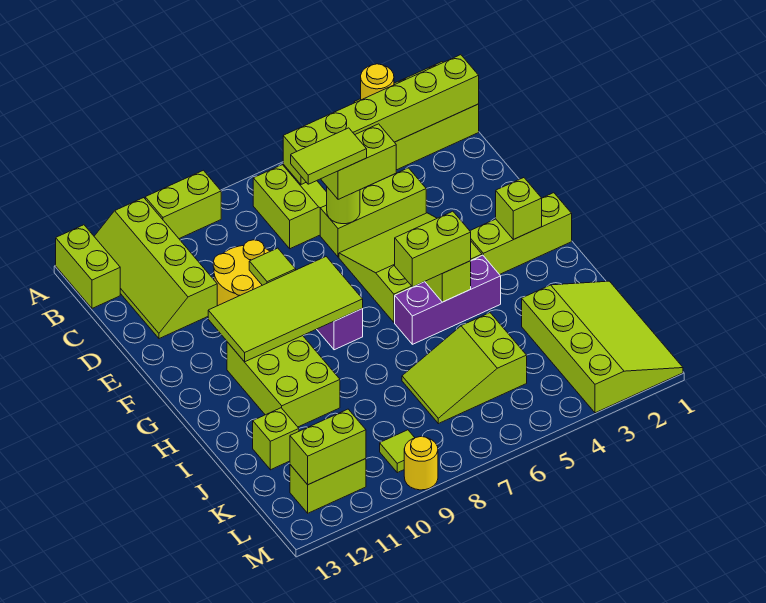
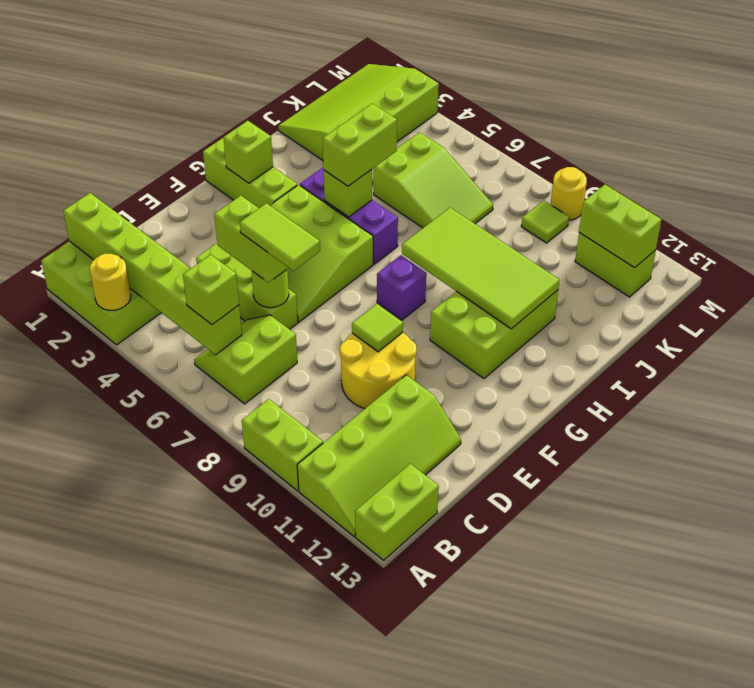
lime 2x4 tile [208,257,363,362] -> lime 2x4 tile moved to [402,208,559,329]
lime 1x2 brick [395,211,471,287] -> lime 1x2 brick turned to [323,104,397,186]
lime 1x1 brick [253,408,299,470] -> lime 1x1 brick moved to [183,255,239,325]

